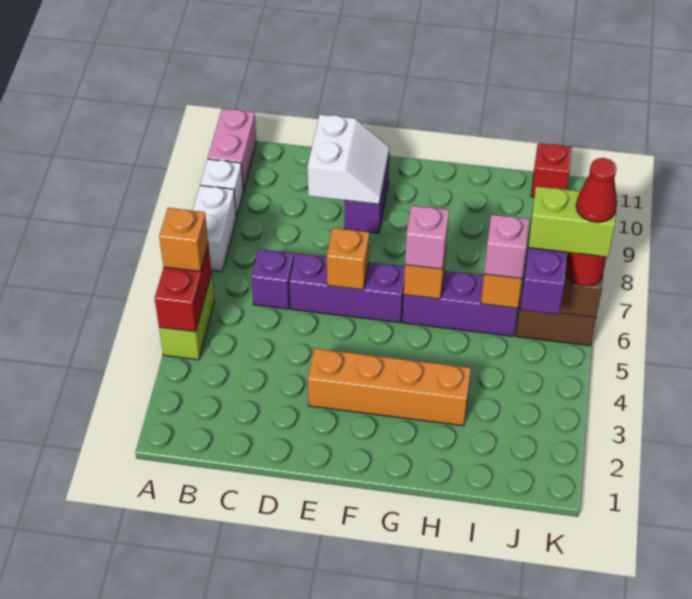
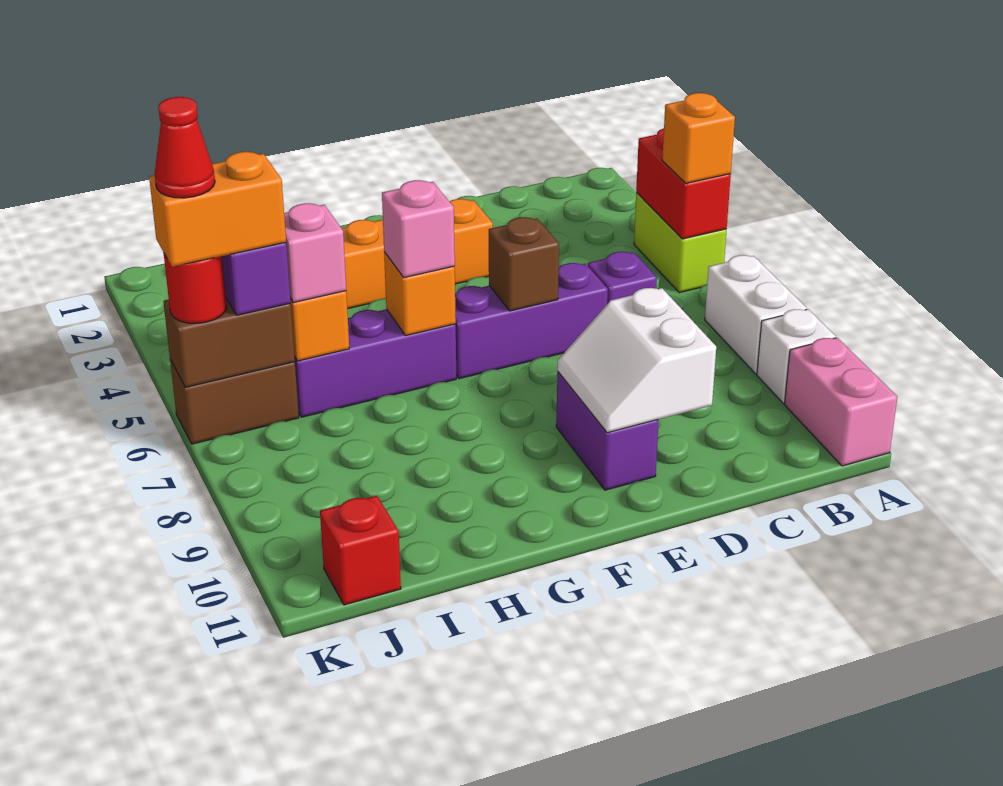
orange 1x1 brick [327,228,369,290] -> brown 1x1 brick [489,217,559,311]
lime 1x2 brick [528,186,617,257] -> orange 1x2 brick [149,152,286,267]

